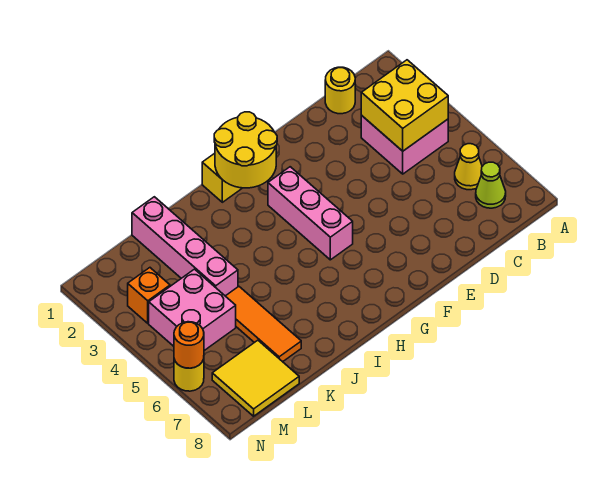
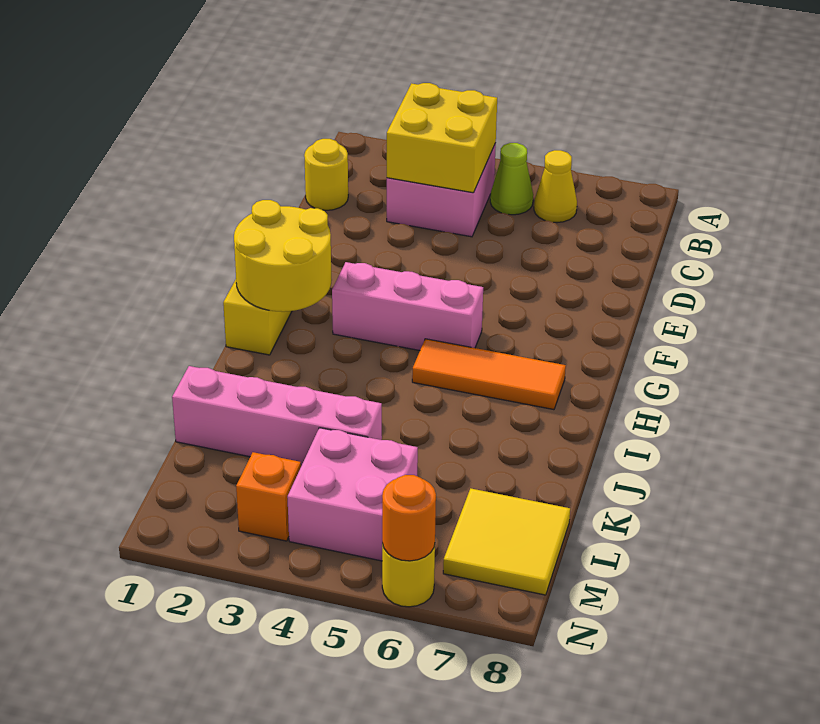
lime 1x1 cone [476,162,506,208] -> lime 1x1 cone moved to [490,143,533,215]
orange 1x3 tile [226,287,301,362] -> orange 1x3 tile moved to [412,339,566,410]

